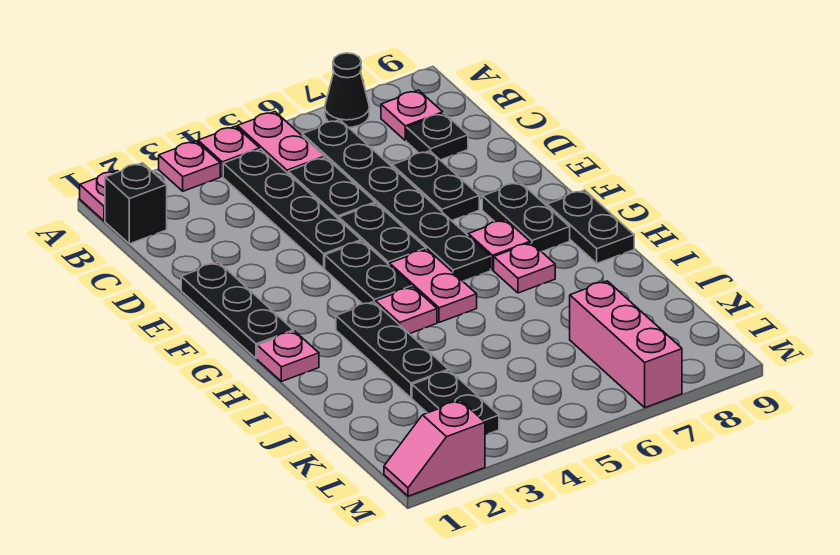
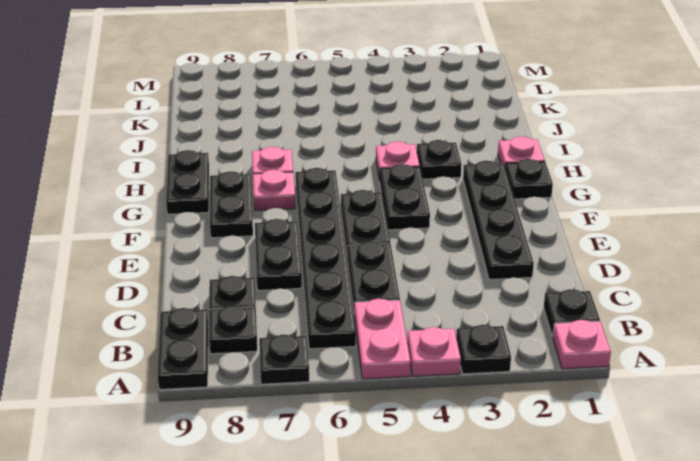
pink 1x1 plate [159,141,220,191] -> black 1x1 plate [456,325,511,374]
black 1x1 cone [325,53,369,127] -> black 1x1 plate [259,335,309,384]
black 1x1 brick [105,163,167,244] -> black 1x1 plate [544,289,600,337]
black 1x4 plate [223,149,361,268] -> black 1x4 plate moved to [463,161,534,279]
pink 1x1 plate [381,90,443,141] -> black 1x1 plate [209,306,257,354]
black 1x3 plate [181,262,294,359] -> black 1x1 plate [505,159,553,199]
pink 1x2 plate [390,249,477,322] -> none
black 1x3 plate [336,302,448,398] -> black 1x1 plate [417,140,462,179]
black 1x2 plate [412,370,499,435] -> black 1x2 plate moved to [158,308,208,390]
pink 1x3 brick [570,281,682,408] -> none
pink 1x2 slope [384,401,485,496] -> none

